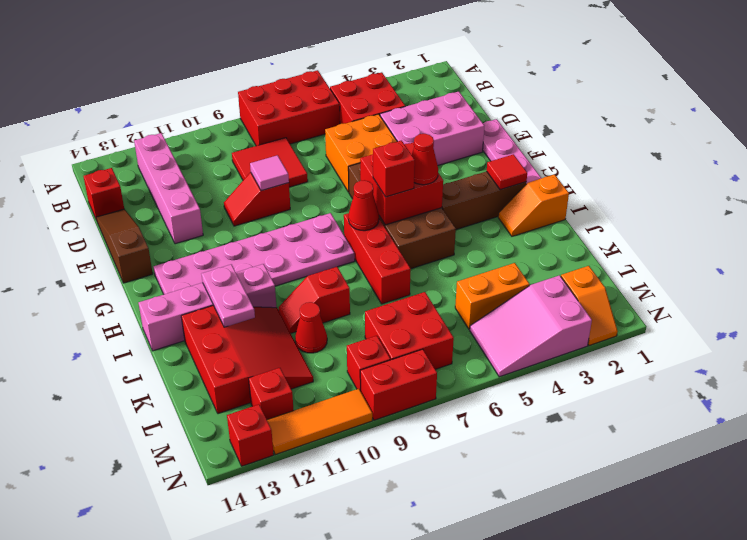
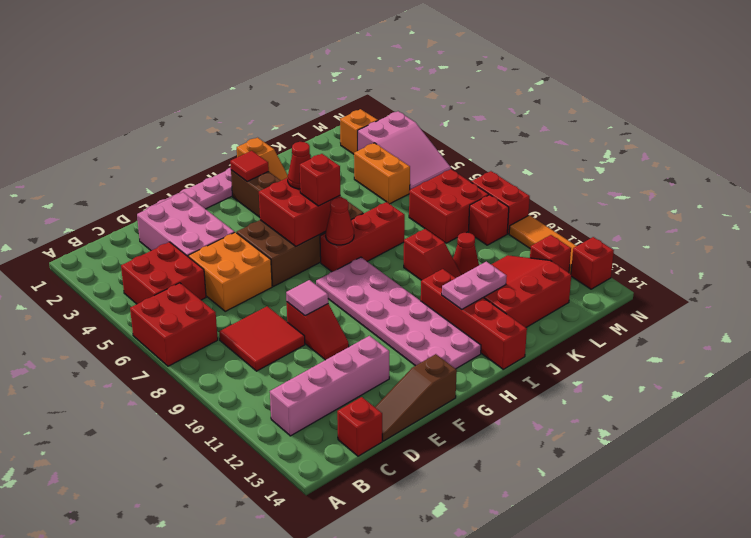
red 2x3 brick [238,70,340,146] -> red 2x2 brick [130,283,218,366]
pink 1x4 brick [139,264,277,351] -> red 1x4 brick [420,269,527,369]

